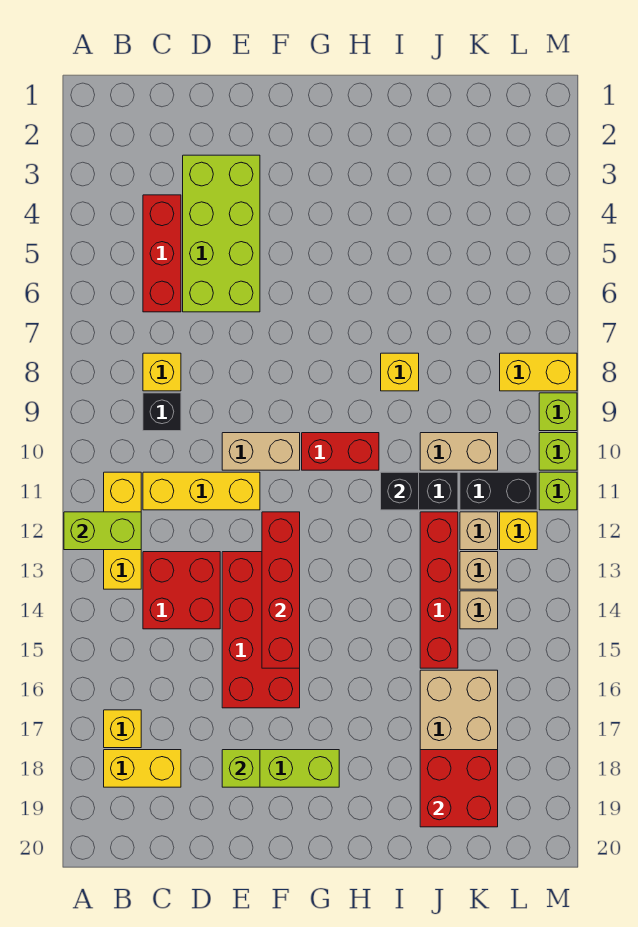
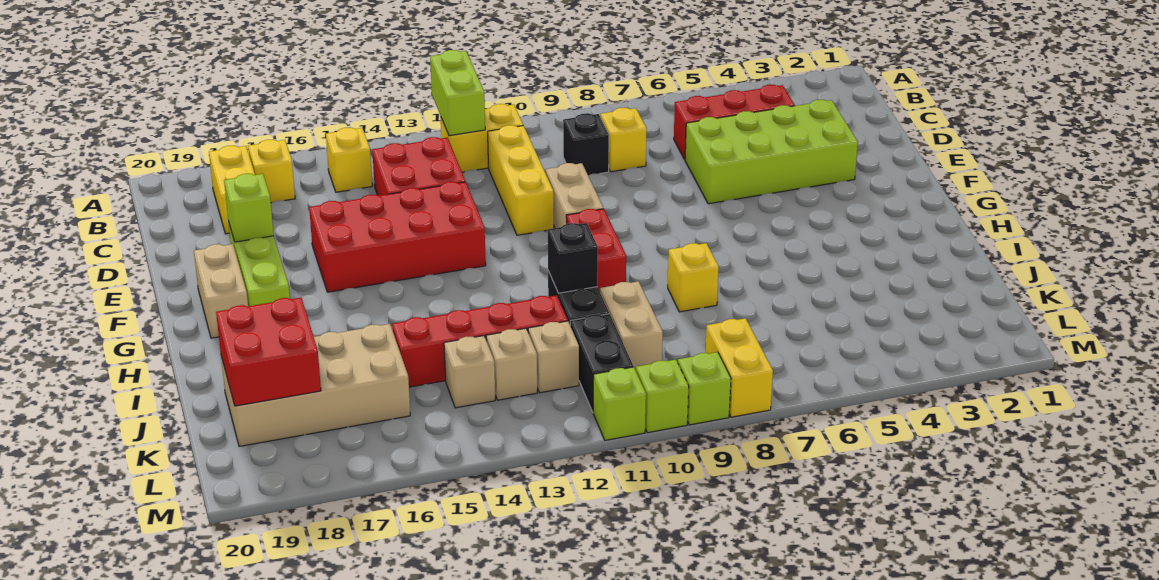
yellow 1x3 brick [104,472,141,589] -> yellow 1x2 brick [441,104,523,172]
red 1x4 brick [262,512,300,668] -> none
none -> tan 1x2 brick [194,244,248,338]
yellow 1x1 brick [500,512,537,550] -> yellow 1x1 brick moved to [326,128,372,192]

